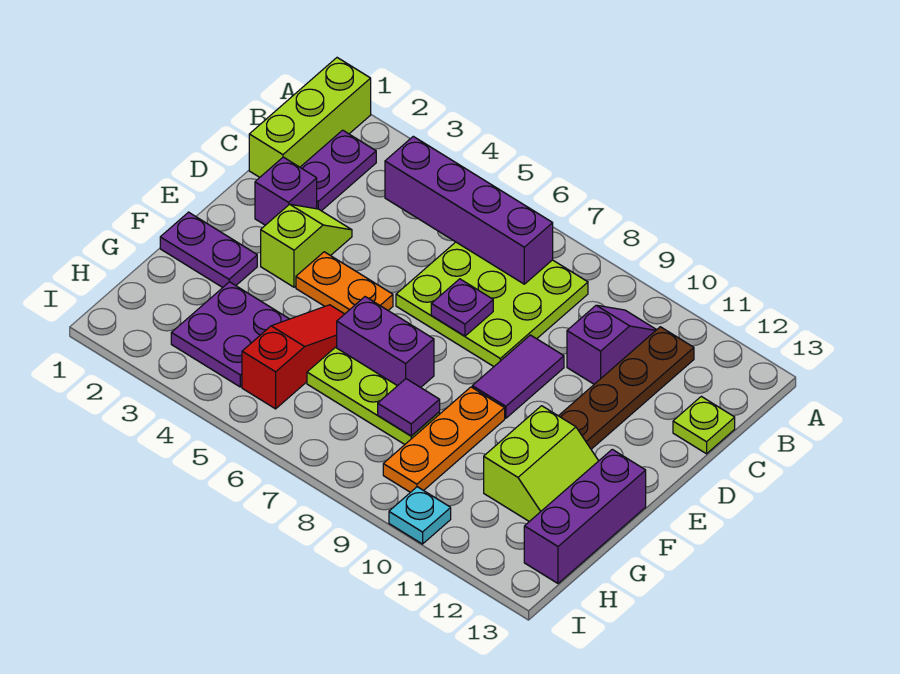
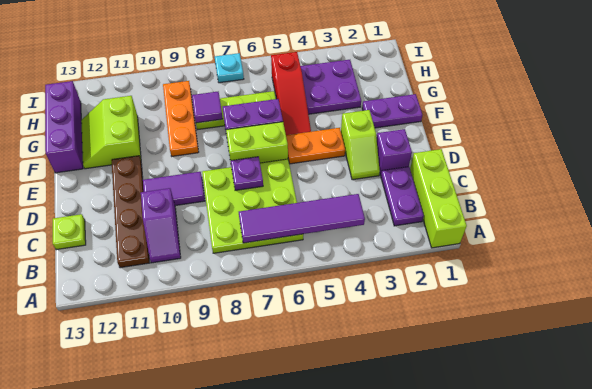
purple 1x4 brick [385,136,553,284] -> purple 1x4 tile [239,194,365,243]
purple 1x2 tile [472,335,564,418] -> purple 1x2 tile turned to [143,172,205,206]
none -> lime 1x2 brick [226,122,288,163]
cyan 1x1 plate [389,487,451,544] -> cyan 1x1 plate moved to [215,53,244,83]

